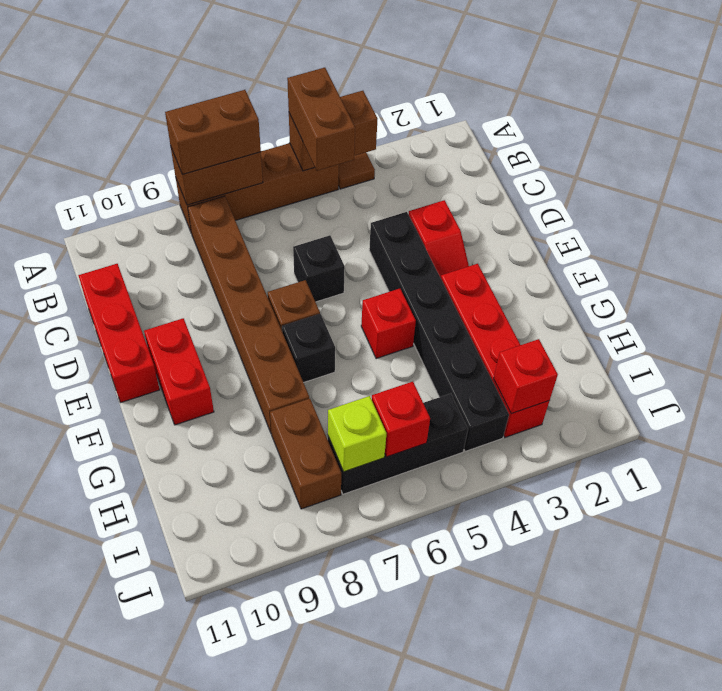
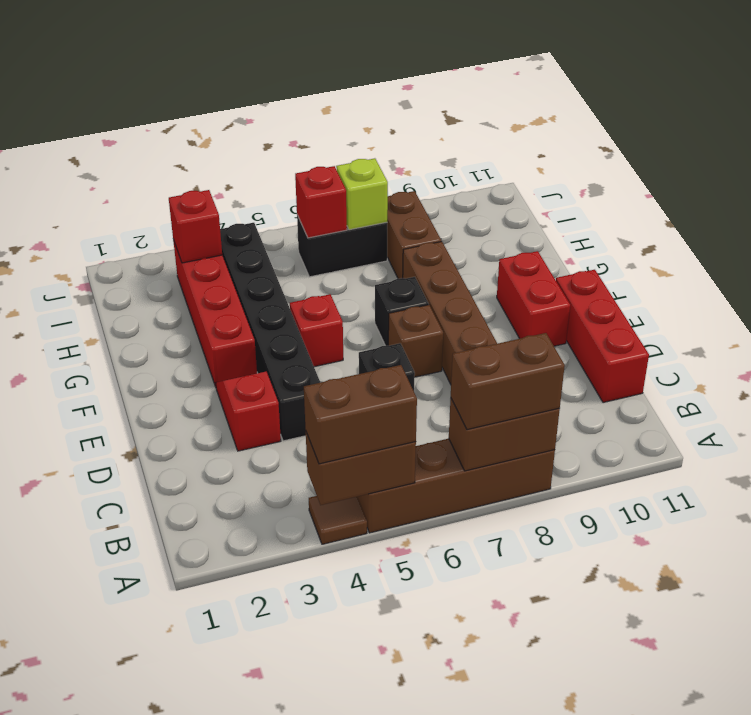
brown 1x2 brick [287,68,355,171] -> brown 1x2 brick turned to [304,365,417,464]
black 1x3 brick [328,394,468,494] -> black 1x2 brick [297,215,387,277]

